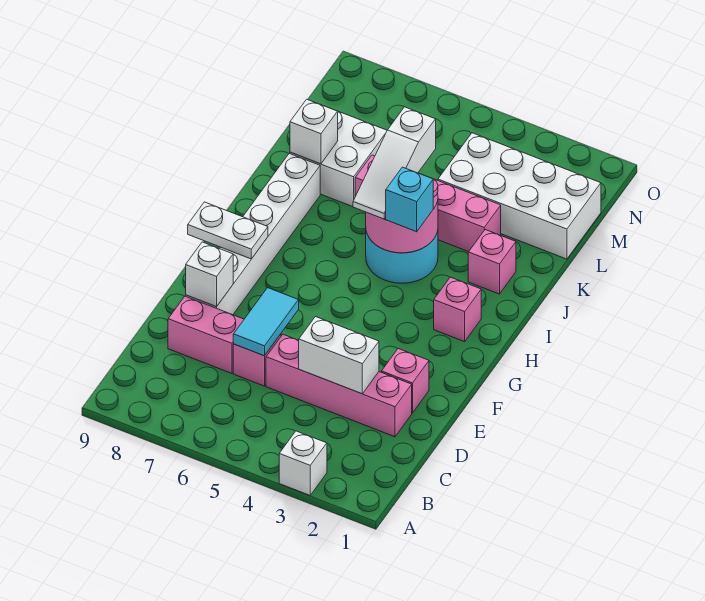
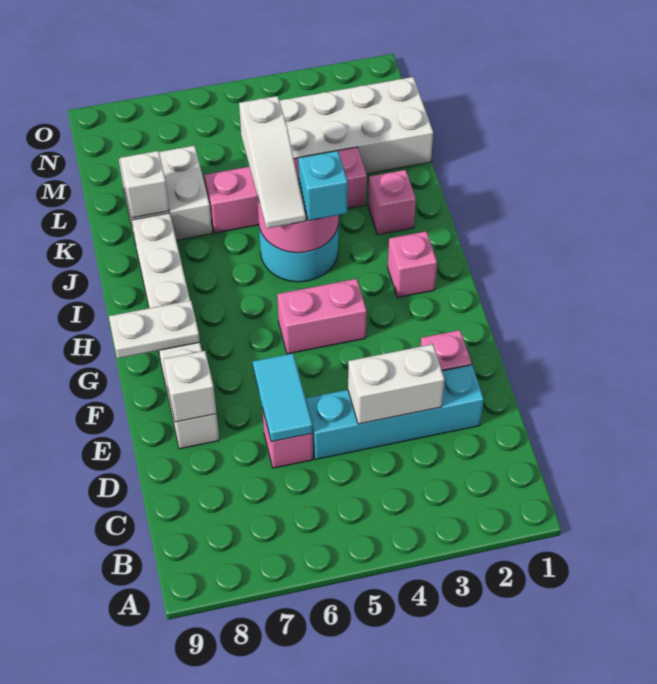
white 1x1 brick [279,431,327,495] -> none
pink 1x4 brick [266,334,412,437] -> cyan 1x4 brick [305,365,484,459]
pink 1x2 brick [168,296,244,373] -> pink 1x2 brick moved to [277,279,367,354]

